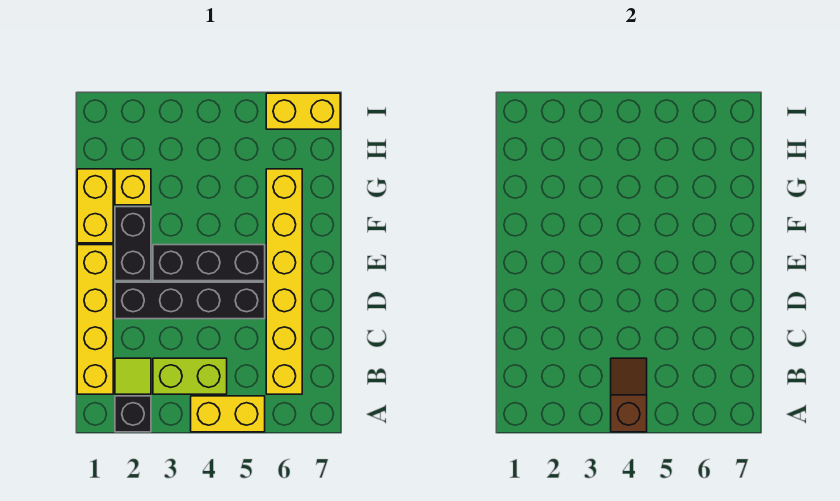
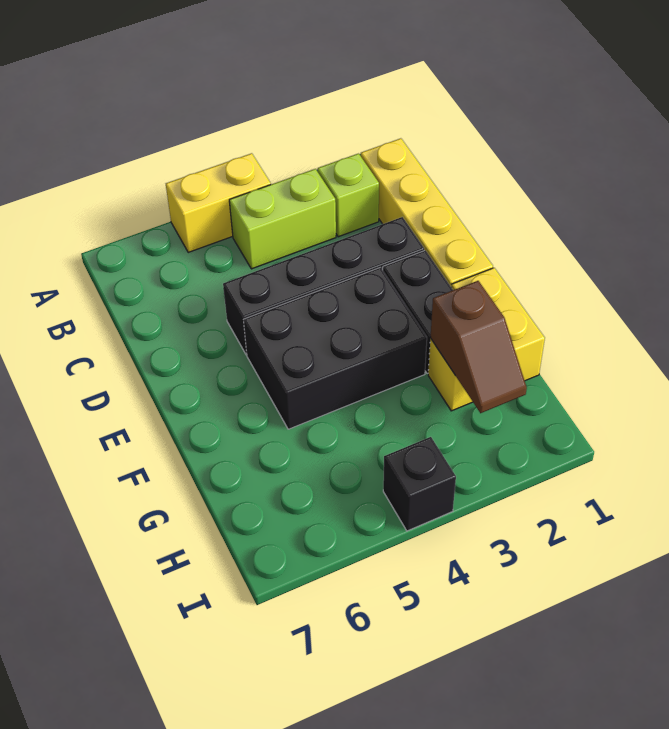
black 1x1 brick [115,396,151,432] -> black 1x1 brick moved to [383,437,456,531]
brown 1x2 slope [611,358,647,432] -> brown 1x2 slope moved to [430,281,527,413]
lime 1x1 tile [115,358,151,394] -> lime 1x1 brick [317,154,379,237]
yellow 1x6 brick [266,169,302,394] -> none
black 1x3 brick [153,245,265,281] -> black 2x3 brick [244,267,427,429]
yellow 1x2 brick [266,93,340,129] -> none

